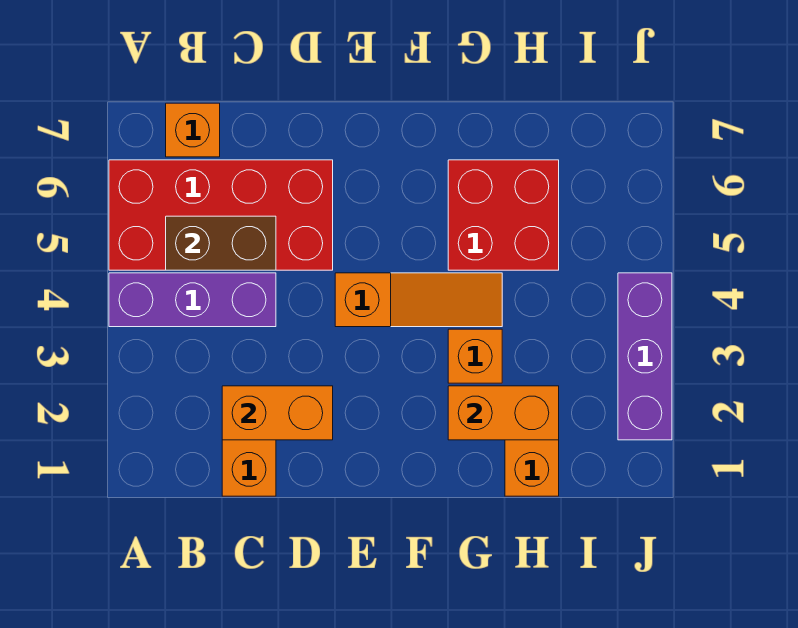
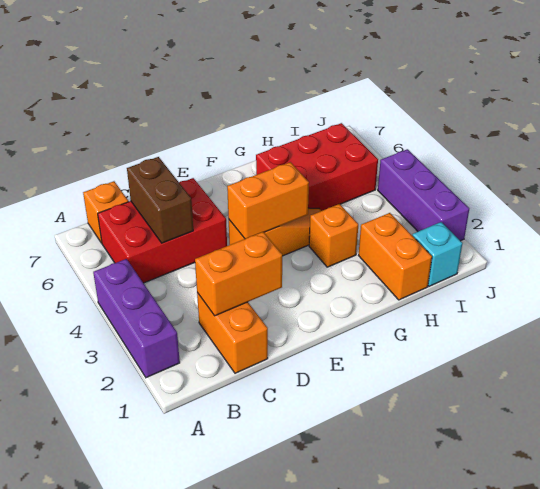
purple 1x3 brick [109,273,276,327] -> purple 1x3 brick turned to [93,259,180,378]
red 2x4 brick [109,160,333,270] -> red 2x3 brick [98,178,227,283]
brown 1x2 brick [166,216,276,270] -> brown 1x2 brick turned to [127,157,193,243]
orange 1x2 brick [448,386,559,440] -> orange 1x2 brick moved to [227,162,309,239]
red 2x2 brick [448,160,559,270] -> red 2x3 brick [256,123,378,211]
none -> cyan 1x1 brick [412,222,462,286]

